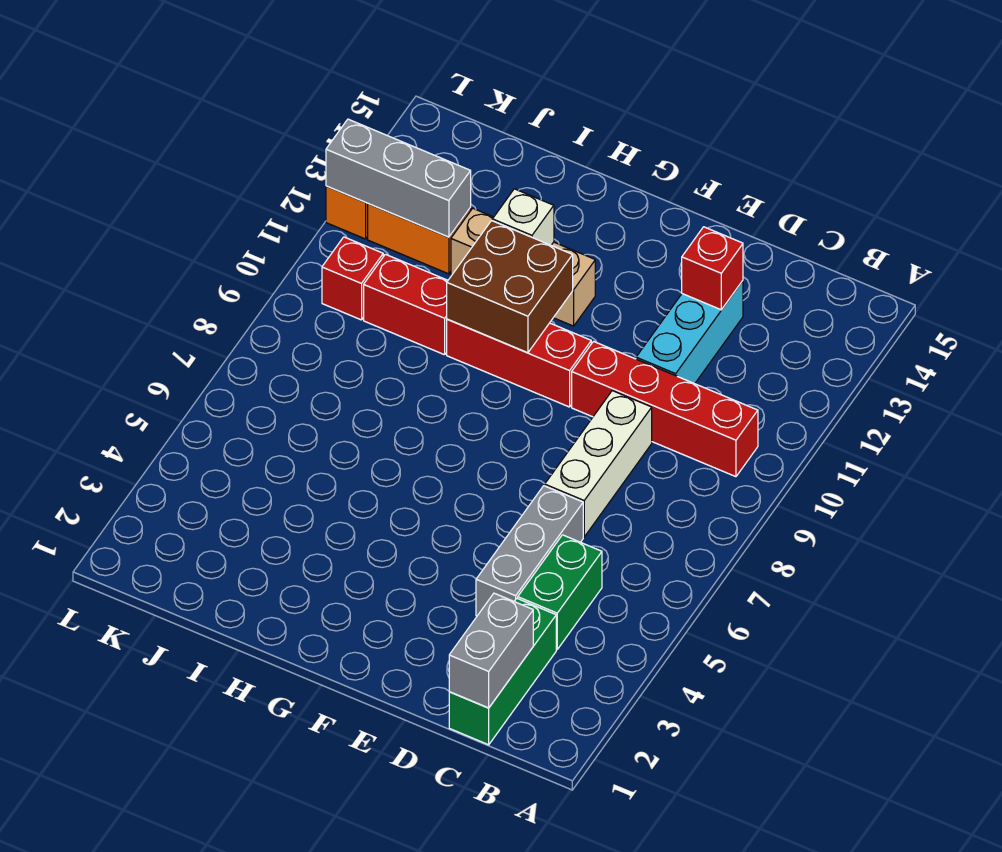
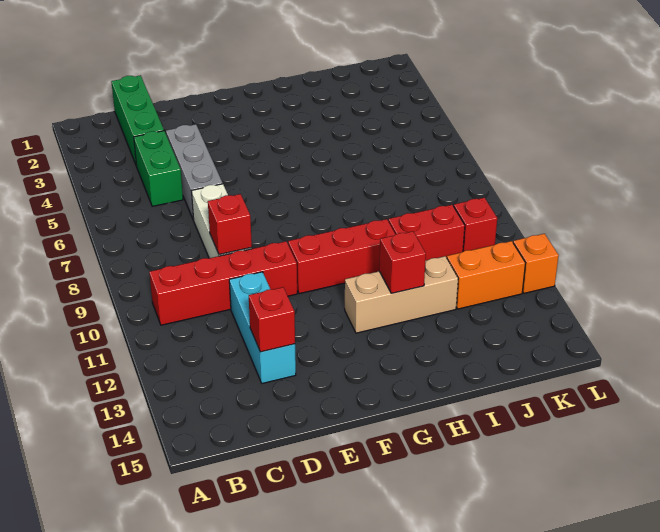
grey 1x2 brick [449,593,533,708] -> none
none -> red 1x1 brick [208,194,252,255]
brown 2x2 brick [447,221,573,353] -> none
white 1x1 brick [492,189,554,245] -> red 1x1 brick [379,231,426,293]
grey 1x3 brick [326,119,471,237] -> none

